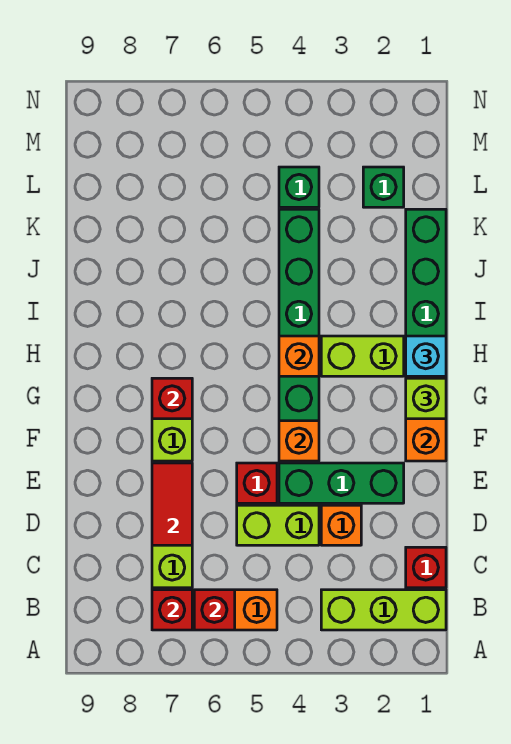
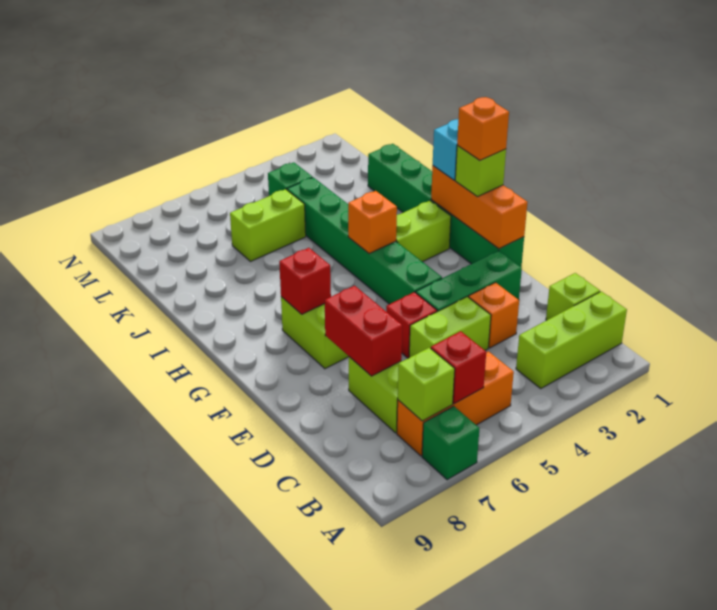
red 1x1 brick [152,590,192,630] -> lime 1x1 brick [398,348,455,421]
red 1x1 brick [406,547,446,588] -> lime 1x1 brick [546,273,600,320]
red 1x2 tile [152,463,192,545] -> red 1x2 brick [325,286,402,376]
orange 1x1 brick [279,421,319,461] -> orange 1x1 brick moved to [457,97,509,160]
none -> lime 1x2 brick [230,189,306,262]
green 1x1 brick [363,167,404,207] -> green 1x1 brick moved to [422,406,479,480]

